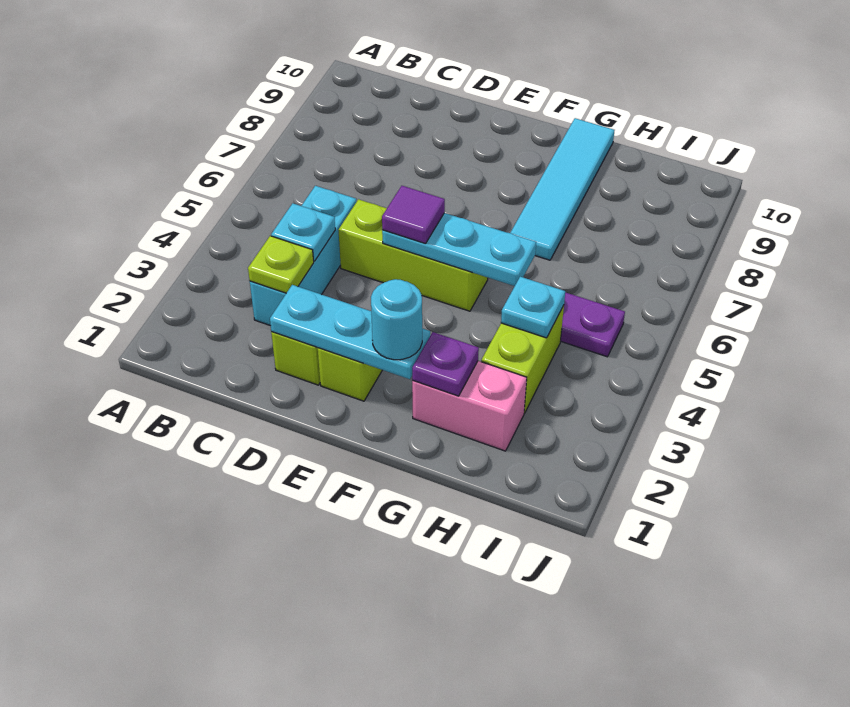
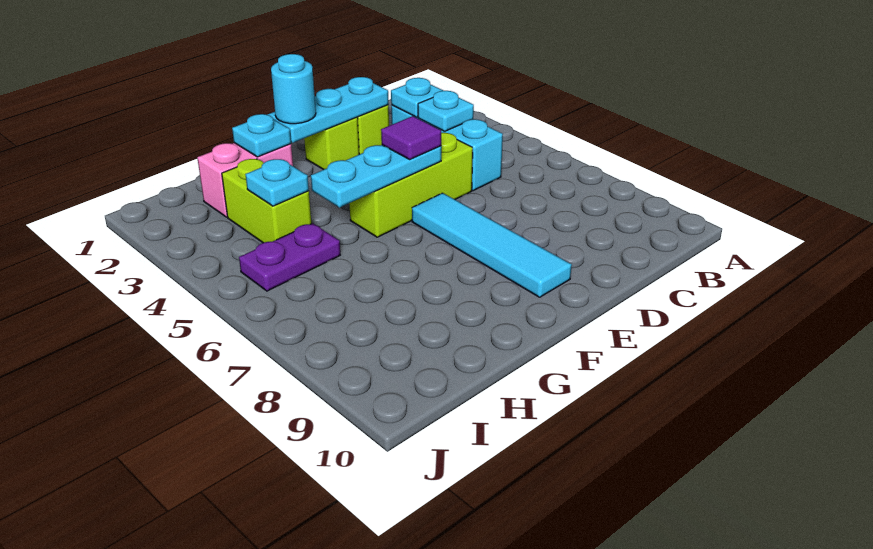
lime 1x1 plate [248,236,314,293] -> cyan 1x1 plate [391,78,443,117]
purple 1x1 plate [412,332,479,396] -> cyan 1x1 plate [232,114,291,157]
cyan 1x4 tile [510,118,614,260] -> cyan 1x4 tile moved to [412,193,572,297]

